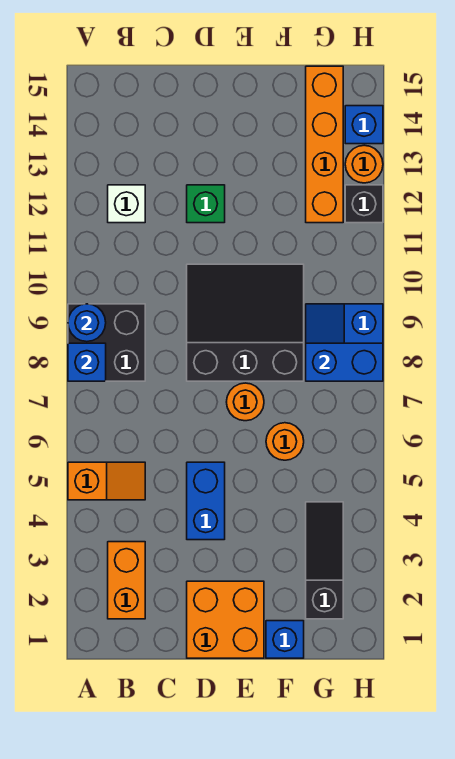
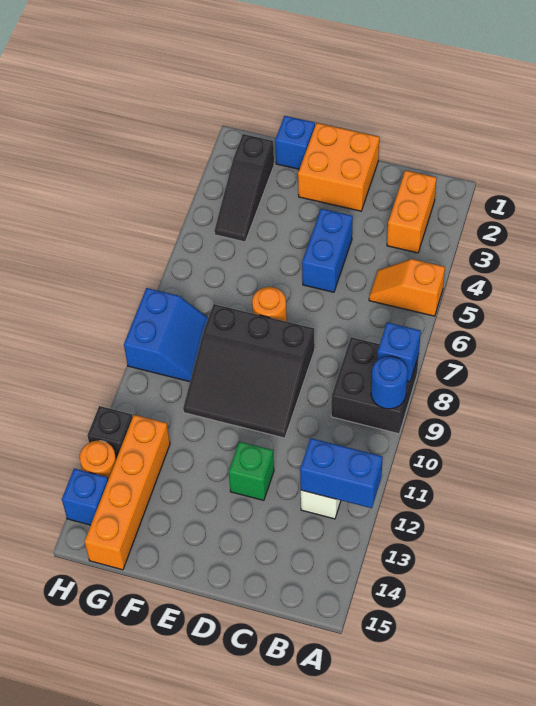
orange 1x1 round brick [266,423,304,460] -> none
blue 1x2 brick [306,343,383,381] -> blue 1x2 brick moved to [300,438,383,508]

